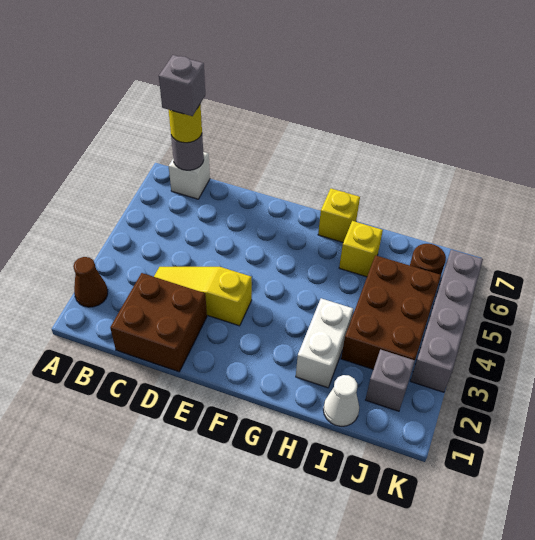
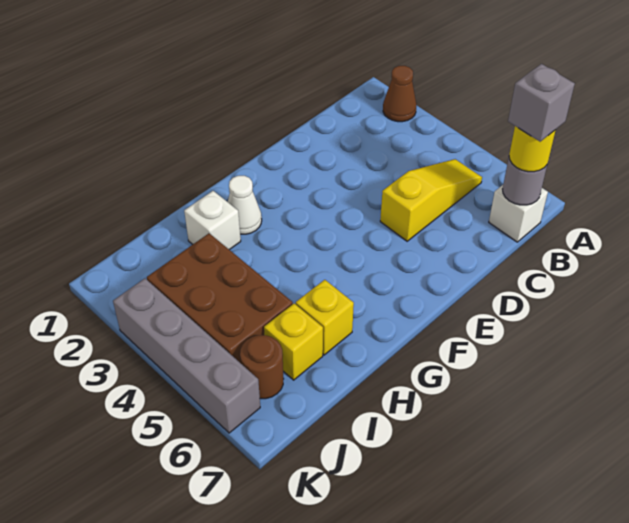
brown 2x2 brick [110,273,207,372] -> none
yellow 1x3 slope [154,267,252,326] -> yellow 1x3 slope moved to [380,159,482,241]
yellow 1x1 brick [318,189,360,242] -> yellow 1x1 brick moved to [264,304,323,380]
white 1x2 brick [296,298,353,388] -> white 1x1 brick [184,191,241,250]
white 1x1 cone [323,375,359,426] -> white 1x1 cone moved to [228,176,262,234]
grey 1x1 brick [365,350,415,411] -> none

